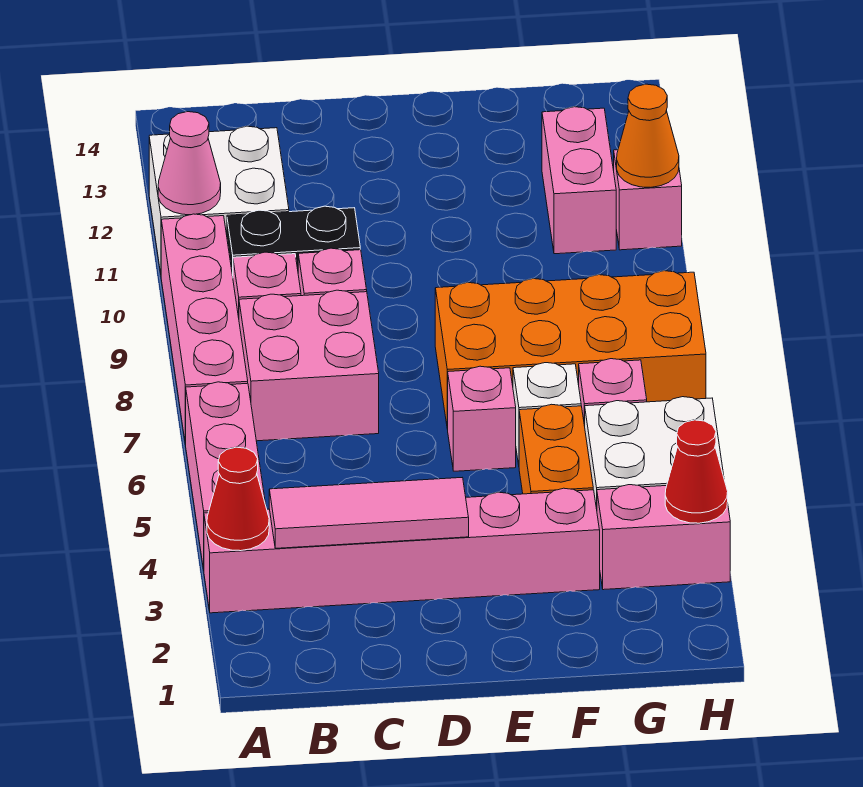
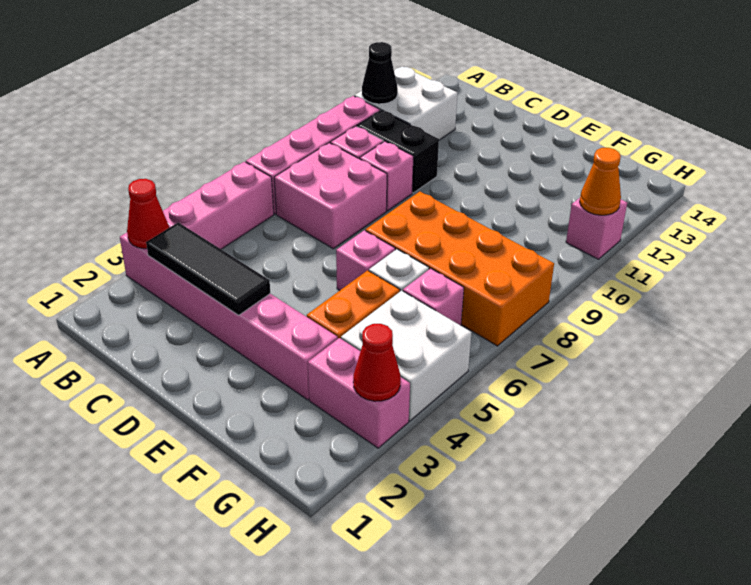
pink 1x1 cone [158,112,221,215] -> black 1x1 cone [362,42,398,104]
pink 1x3 tile [269,478,469,548] -> black 1x3 tile [146,222,270,315]
pink 1x2 brick [542,107,616,254] -> none

